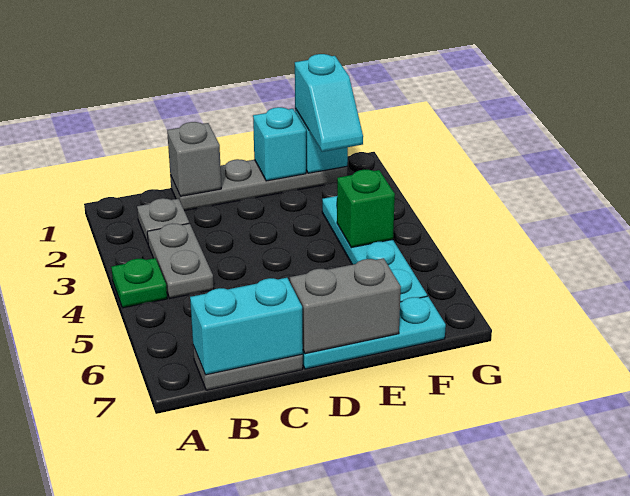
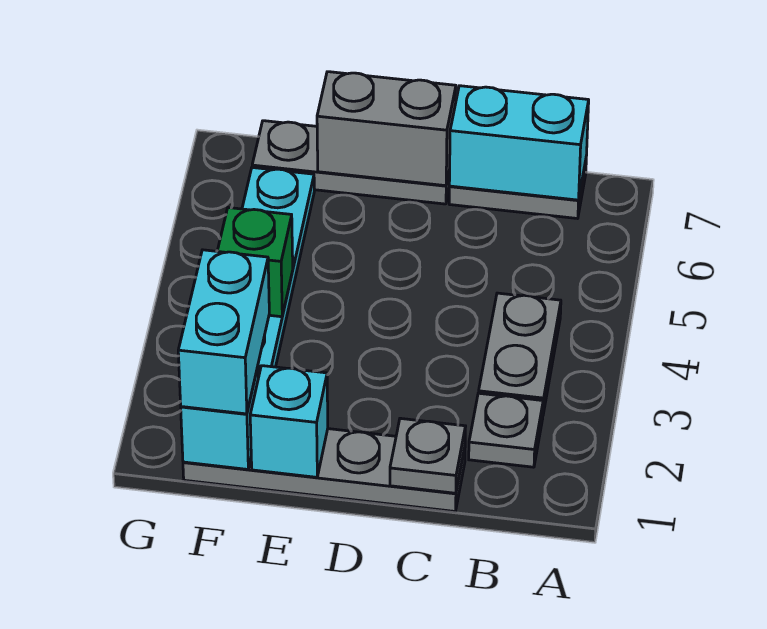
green 1x1 plate [111,258,167,308] -> none
grey 1x1 brick [167,122,221,196] -> grey 1x1 plate [390,418,466,493]
cyan 1x3 plate [302,296,446,369] -> grey 1x3 plate [252,121,450,204]
cyan 1x2 slope [295,54,363,152] -> cyan 1x2 brick [178,250,269,414]

